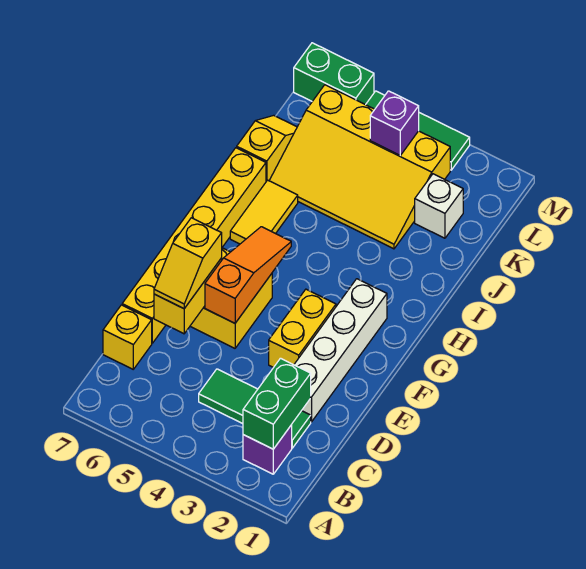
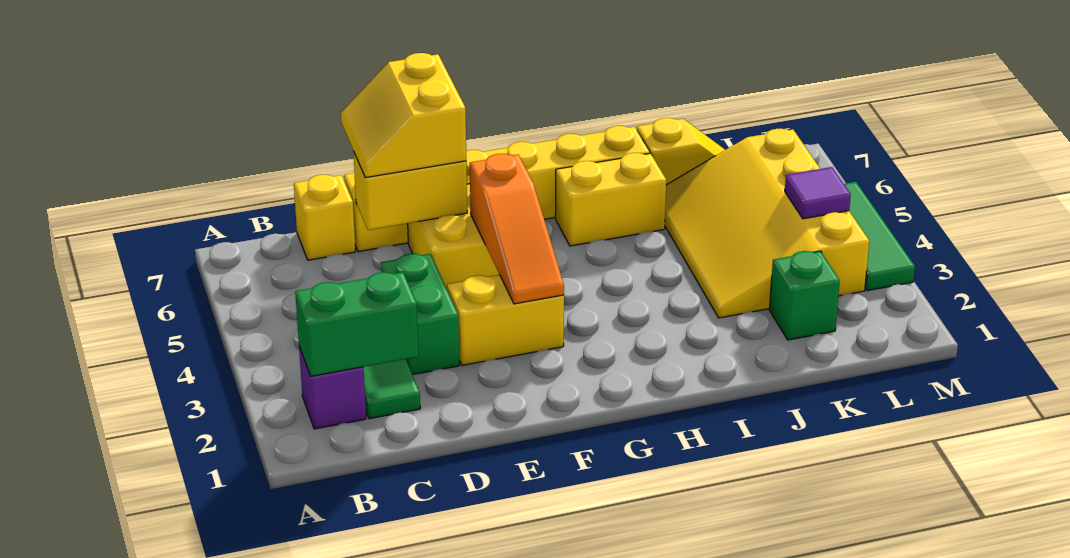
white 1x4 brick [294,279,387,422] -> none
yellow 1x2 slope [154,218,222,309] -> yellow 2x2 slope [341,53,466,178]
orange 1x3 slope [205,227,291,323] -> orange 1x3 slope turned to [470,154,564,304]
yellow 1x2 tile [230,180,298,244] -> yellow 1x2 brick [555,153,666,246]
white 1x1 brick [415,174,463,238] -> green 1x1 brick [769,251,840,340]
purple 1x1 brick [370,91,419,155] -> purple 1x1 tile [785,167,851,219]
green 1x2 brick [294,43,374,105] -> green 1x2 brick moved to [381,254,459,375]

